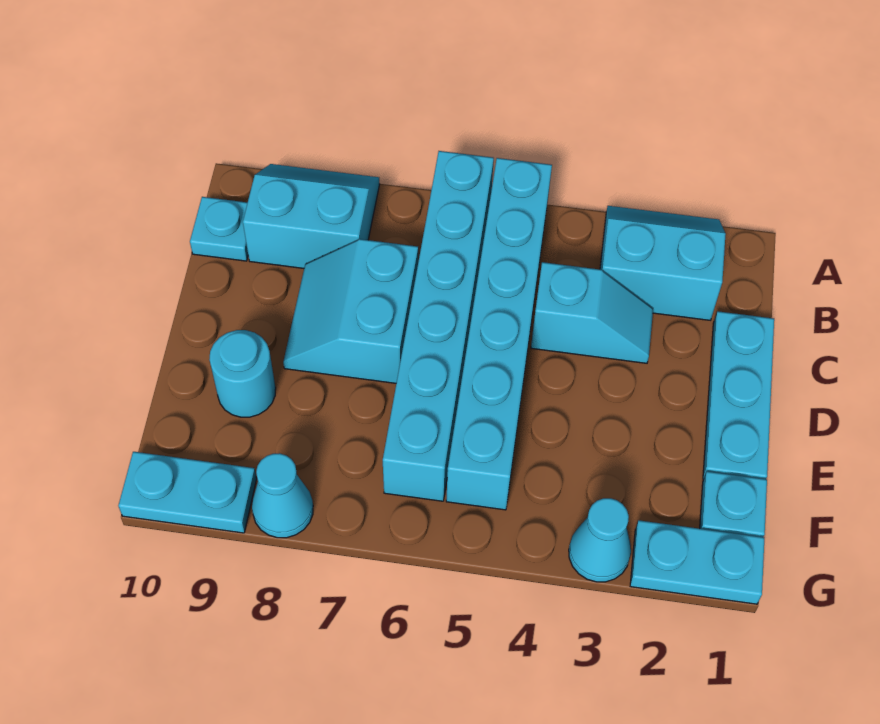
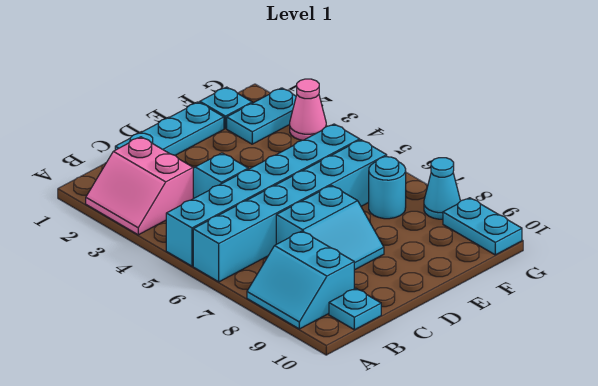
cyan 2x2 slope [600,206,726,320] -> pink 2x2 slope [86,137,193,235]
cyan 1x1 round brick [209,330,276,417] -> cyan 1x1 round brick moved to [369,157,406,219]
cyan 1x2 plate [630,520,764,604] -> cyan 1x2 plate turned to [227,88,296,144]
cyan 1x1 cone [569,498,631,582] -> pink 1x1 cone [290,79,326,140]

